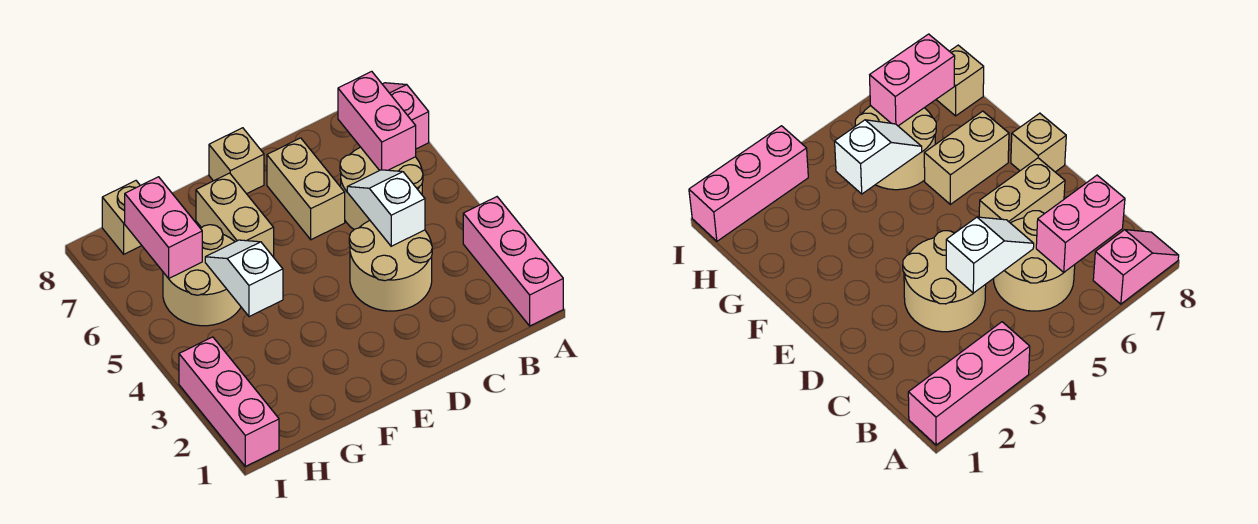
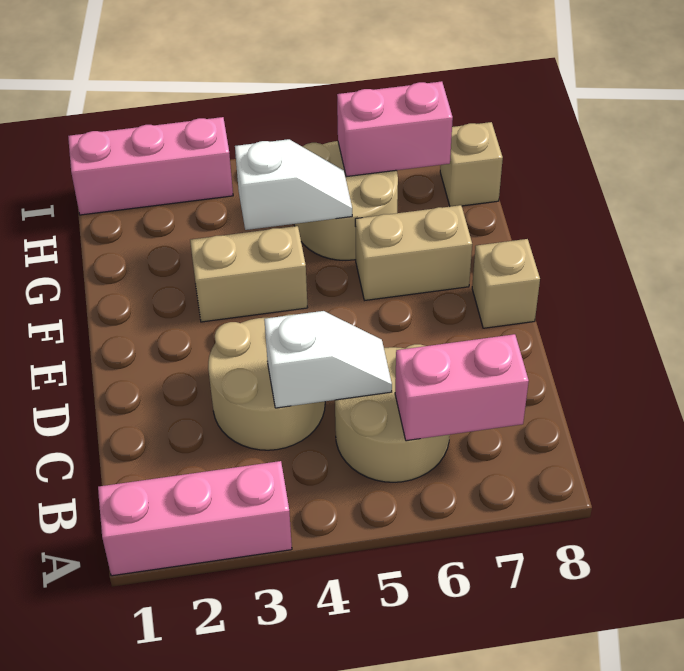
pink 1x2 slope [382,83,429,149] -> none
tan 1x2 brick [267,138,345,240] -> tan 1x2 brick moved to [190,226,308,322]

